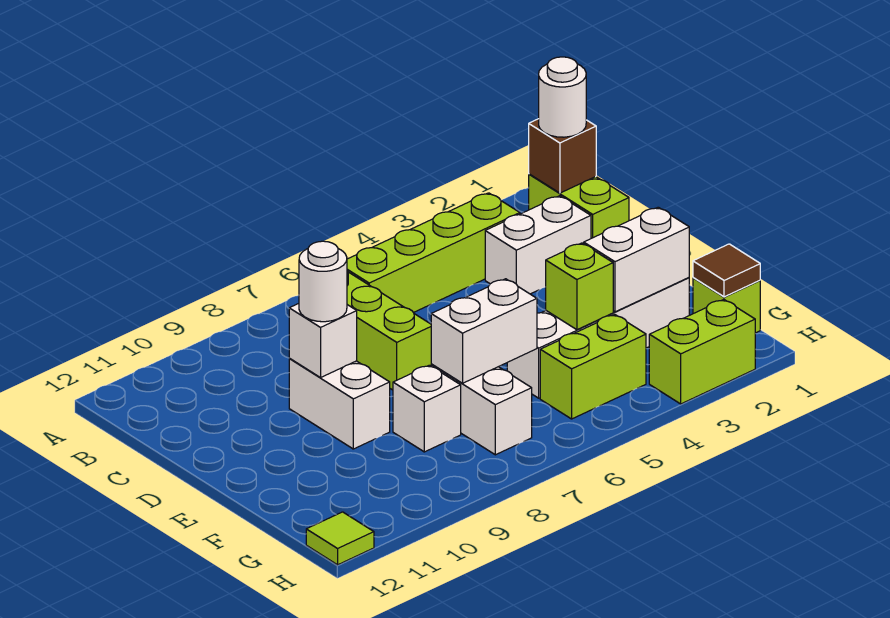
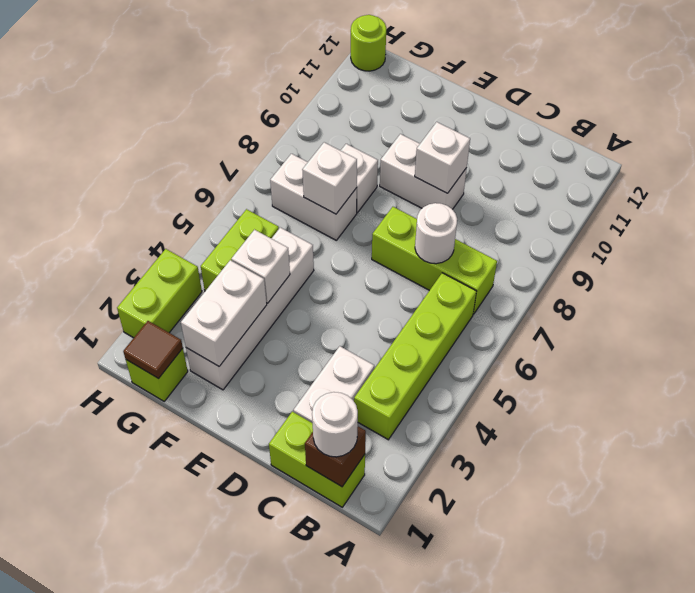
white 1x1 round brick [299,241,347,322] -> white 1x1 round brick moved to [415,203,457,264]
lime 1x1 brick [546,243,613,330] -> white 1x1 brick [231,230,290,303]
white 1x2 brick [431,279,537,383] -> white 1x1 brick [302,142,357,214]
lime 1x1 tile [306,512,374,565] -> lime 1x1 round brick [351,15,386,71]

